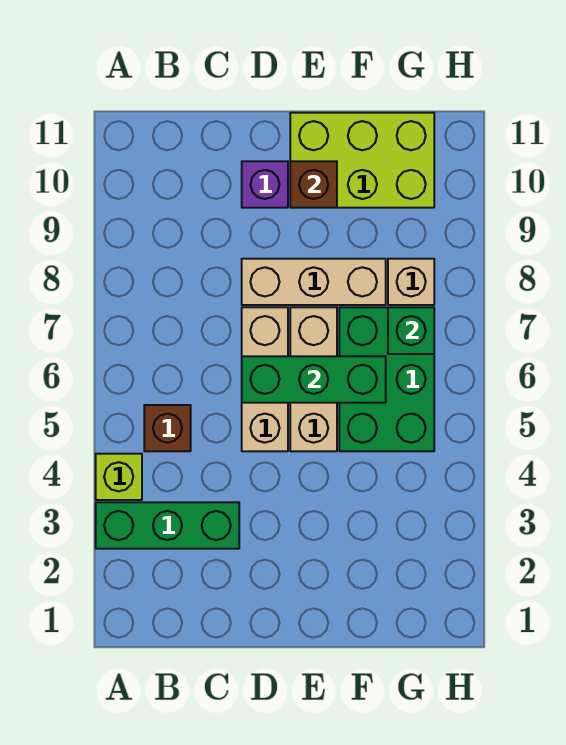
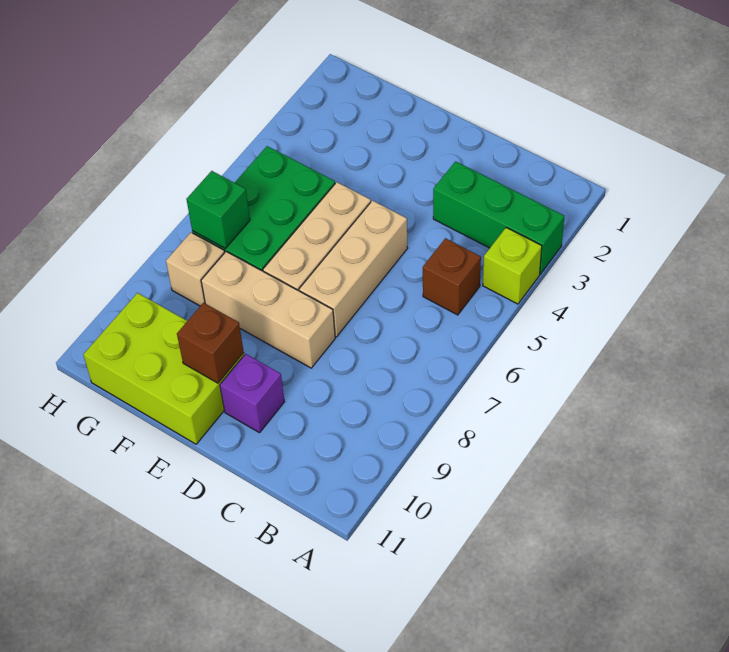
green 1x3 brick [242,356,386,403] -> none

